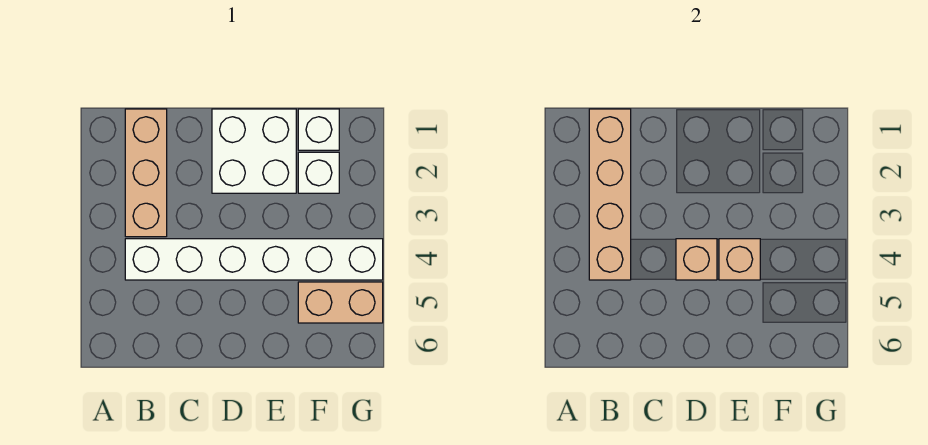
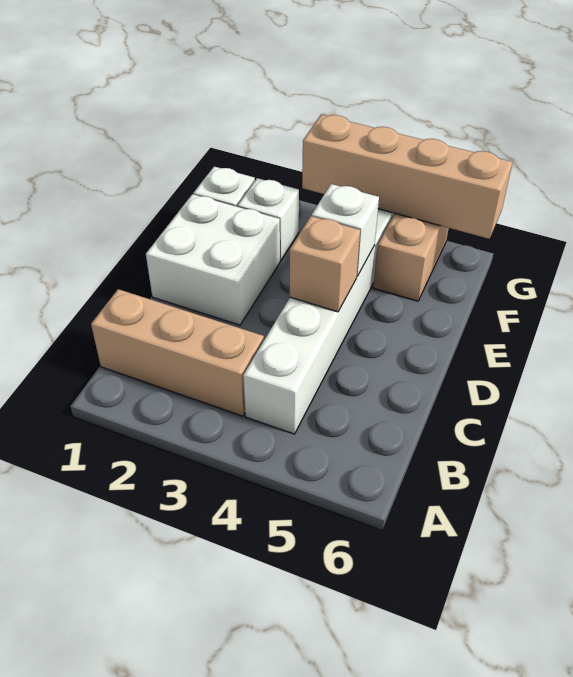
tan 1x4 brick [589,109,631,280] -> tan 1x4 brick moved to [302,115,513,239]
tan 1x1 brick [719,239,760,280] -> white 1x1 brick [312,184,379,276]

